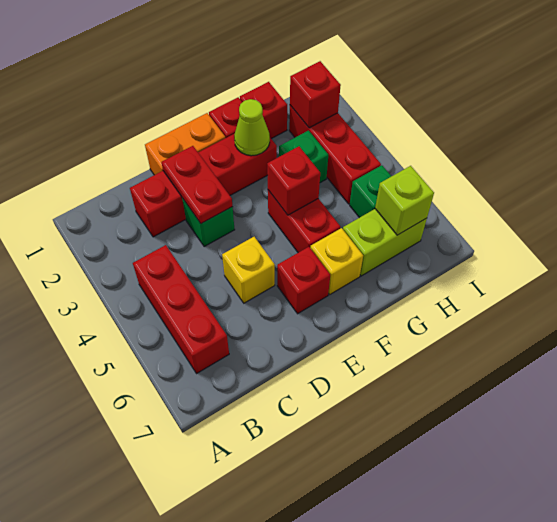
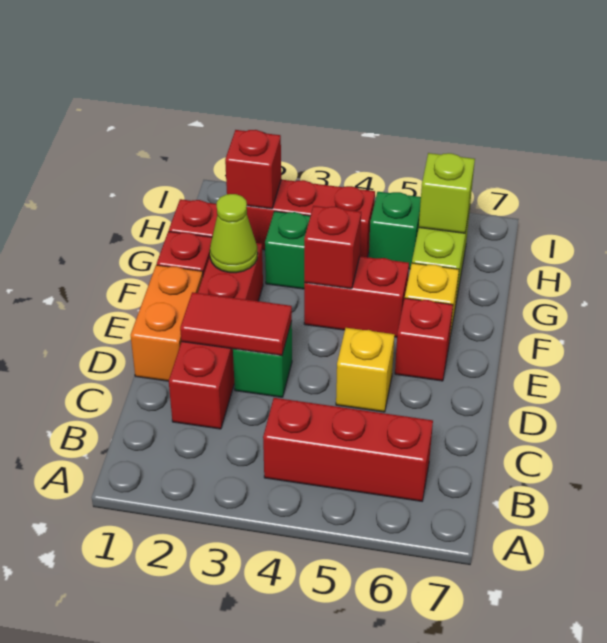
red 1x2 plate [162,146,233,223] -> red 1x2 tile [180,292,292,356]

